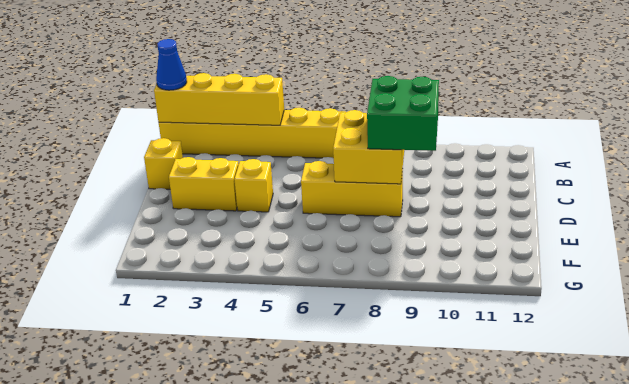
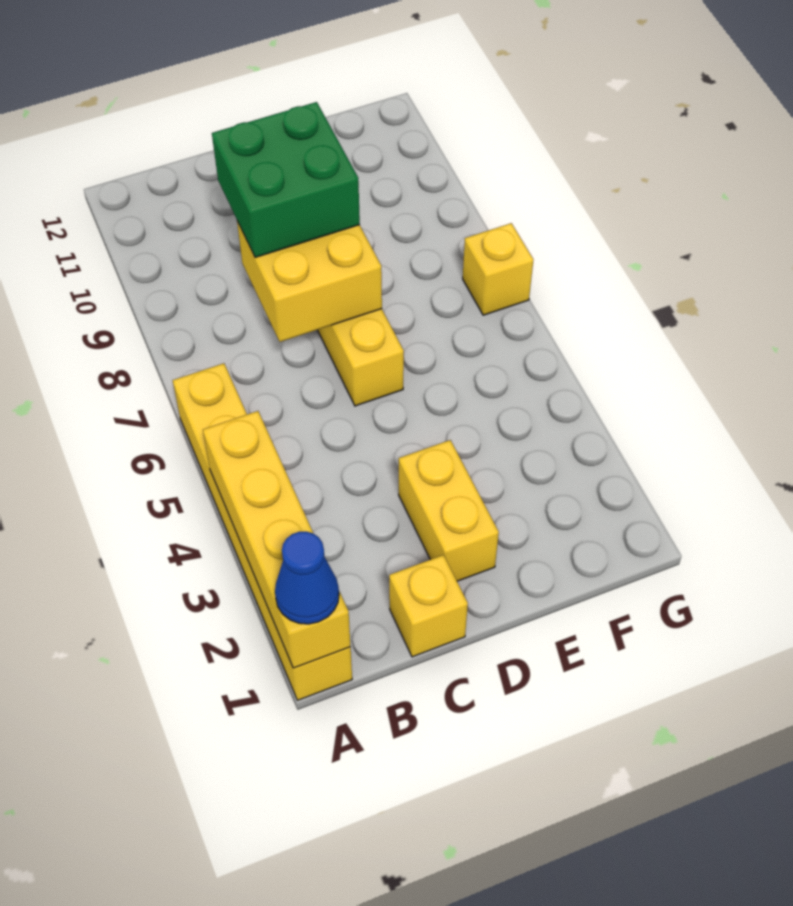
yellow 1x1 brick [234,159,273,212] -> yellow 1x1 brick moved to [463,223,534,315]

